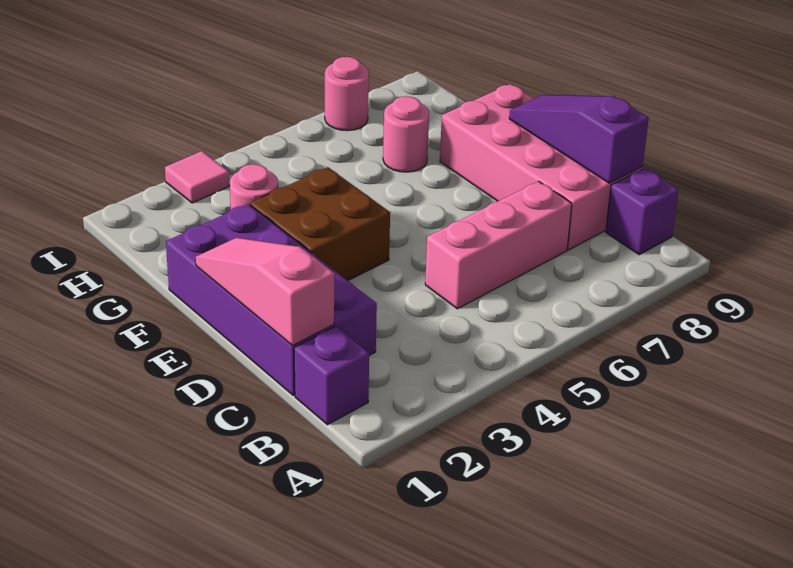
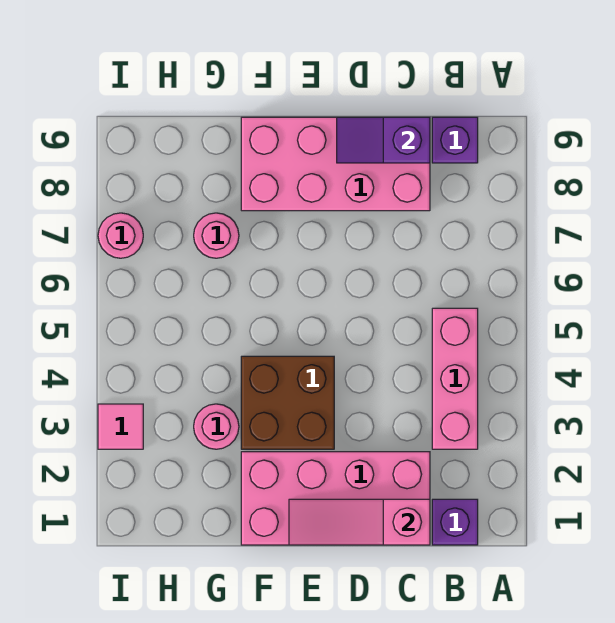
purple 2x4 brick [166,204,377,395] -> pink 2x4 brick [241,452,430,545]
pink 1x3 brick [425,181,572,309] -> pink 1x3 brick moved to [432,308,478,449]
purple 1x3 slope [509,95,649,183] -> purple 1x2 slope [337,117,430,163]

